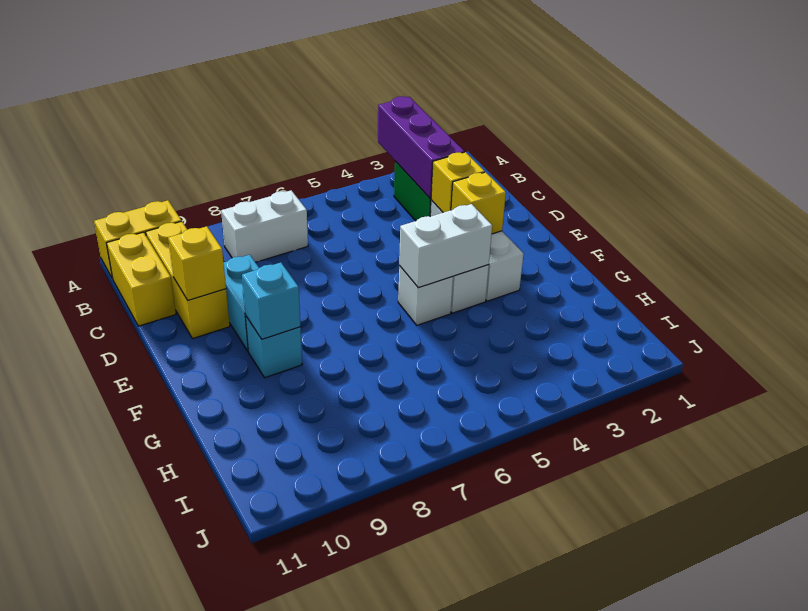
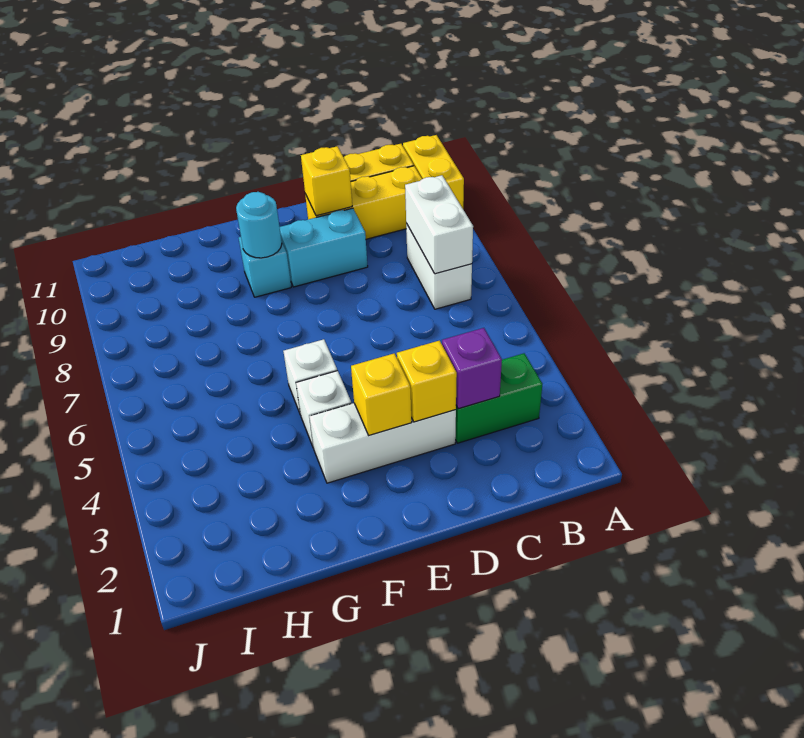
purple 1x3 brick [378,96,464,198] -> purple 1x1 brick [442,328,502,409]
white 1x2 brick [399,204,492,288] -> white 1x2 brick moved to [405,175,473,274]
cyan 1x1 brick [242,263,300,339] -> cyan 1x1 round brick [236,192,282,258]

